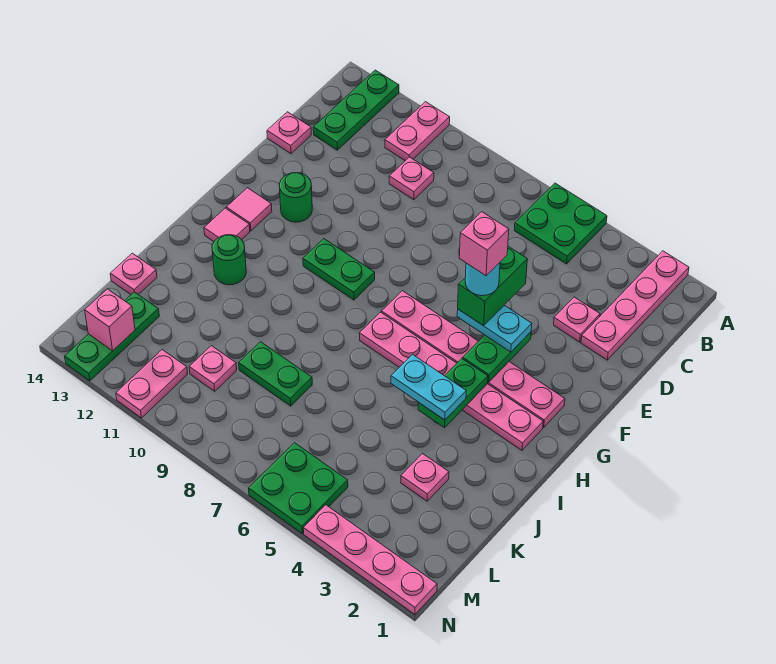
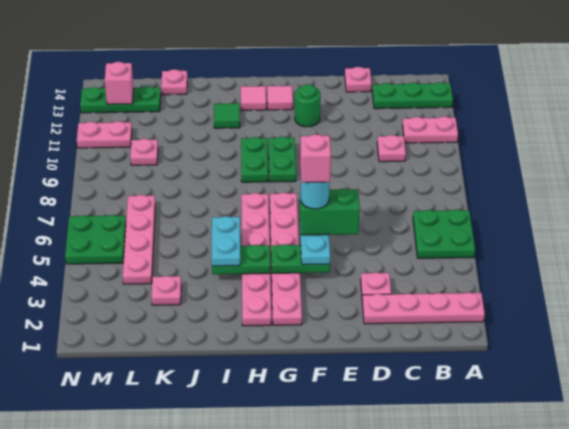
green 1x1 round brick [212,235,246,285] -> green 1x1 tile [214,103,240,128]
green 1x2 plate [239,342,312,406] -> green 1x2 plate moved to [241,137,268,182]
pink 1x4 plate [303,505,437,614] -> pink 1x4 plate moved to [123,195,155,284]

